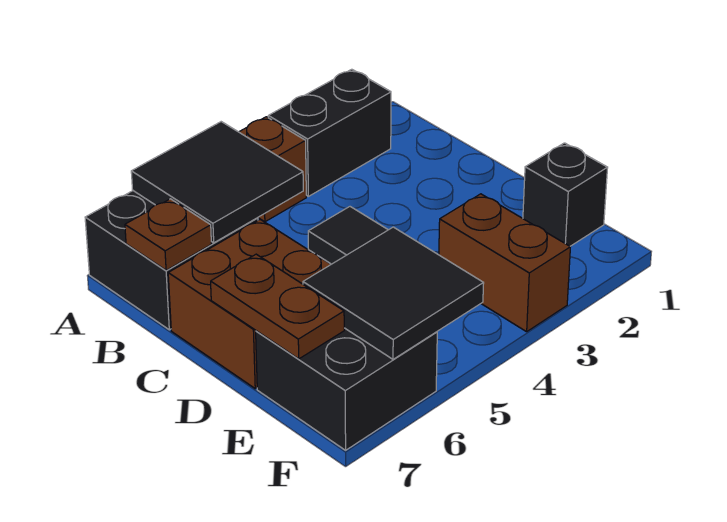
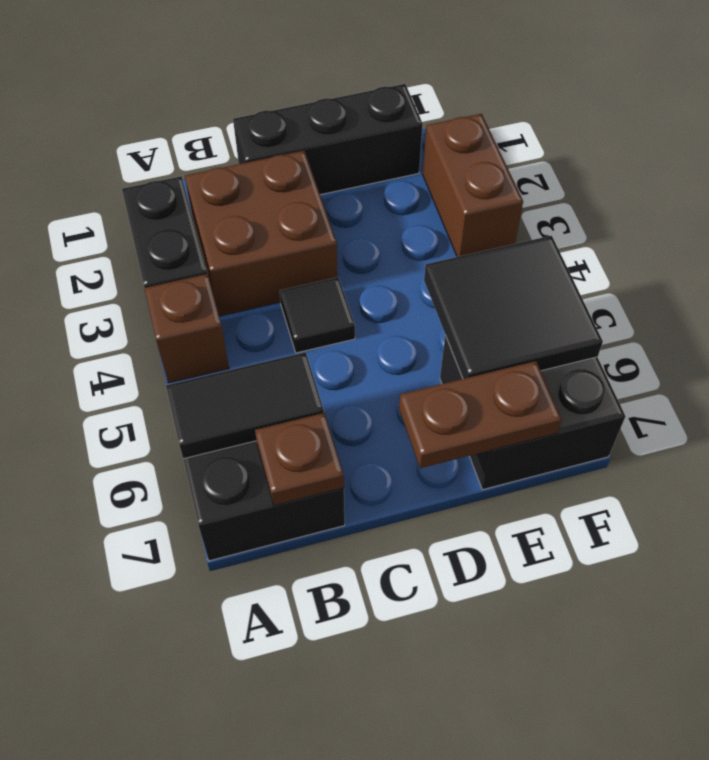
black 2x2 tile [131,122,303,243] -> black 1x2 tile [166,352,324,459]
brown 2x2 brick [168,219,331,388] -> brown 2x2 brick moved to [185,151,338,316]
black 1x1 brick [523,143,608,246] -> black 1x3 brick [233,84,423,195]
brown 1x2 brick [439,194,570,332] -> brown 1x2 brick turned to [423,114,523,257]

